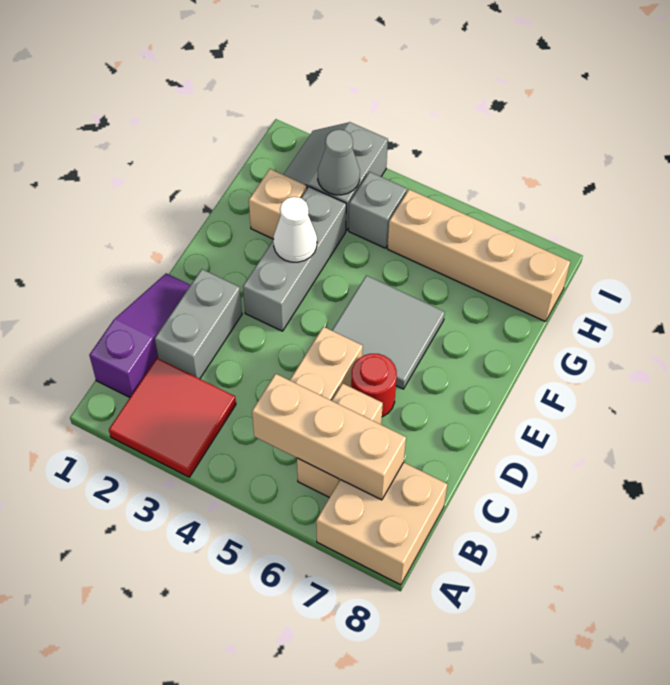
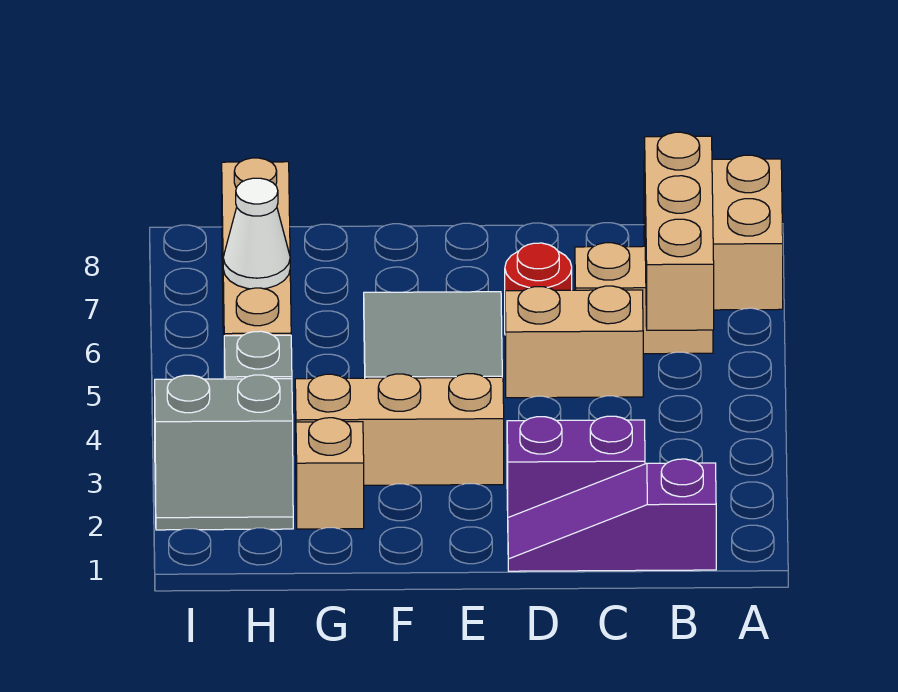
red 2x2 tile [109,358,236,477] -> none
grey 1x2 brick [155,269,242,379] -> purple 1x2 brick [507,416,645,517]
grey 1x3 brick [243,187,346,331] -> tan 1x3 brick [295,374,504,485]
white 1x1 cone [273,197,317,262] -> white 1x1 cone moved to [223,178,290,289]
grey 1x1 cone [318,129,360,195] -> none

